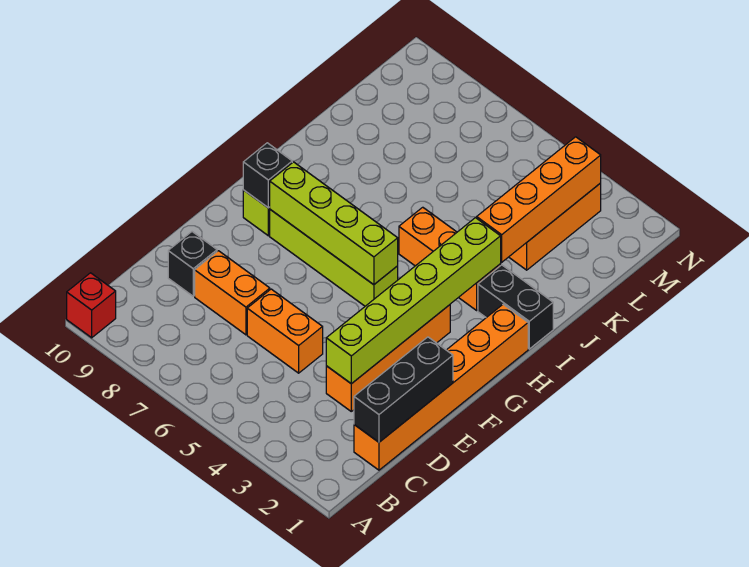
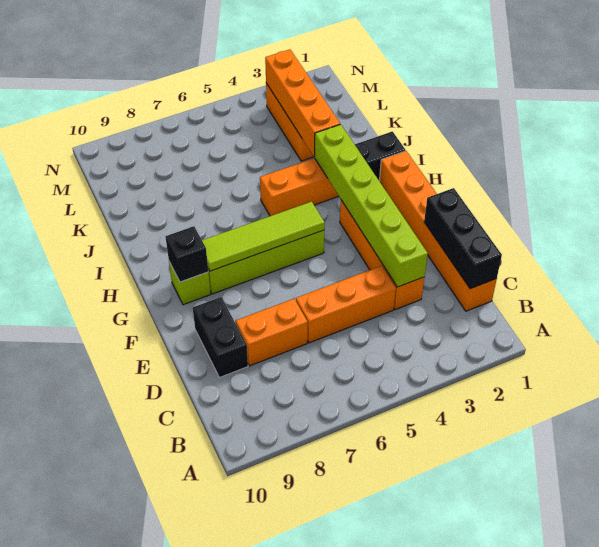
red 1x1 brick [67,273,116,338] -> none
orange 1x2 brick [247,289,323,373] -> orange 1x3 brick [296,266,396,343]
black 1x1 brick [168,232,217,296] -> black 1x2 brick [193,297,248,378]
lime 1x4 brick [270,162,398,285] -> lime 1x4 tile [202,202,325,271]

